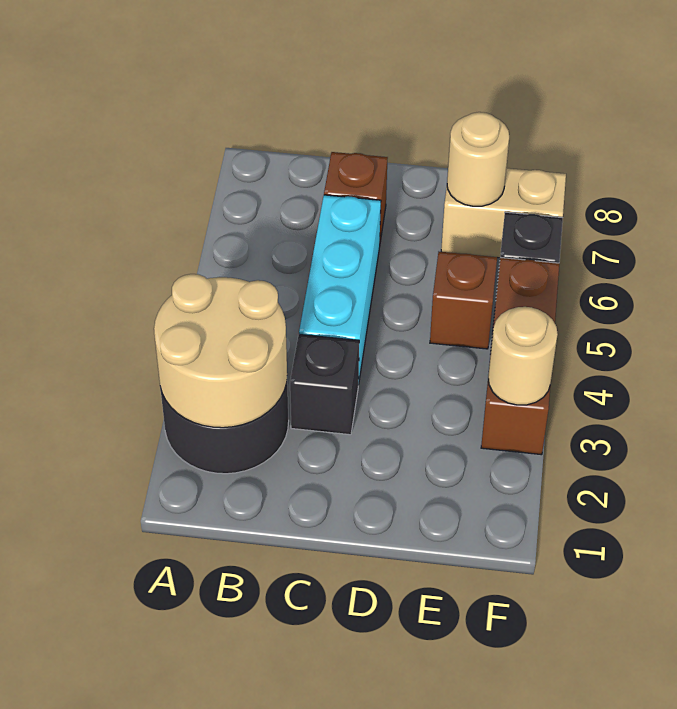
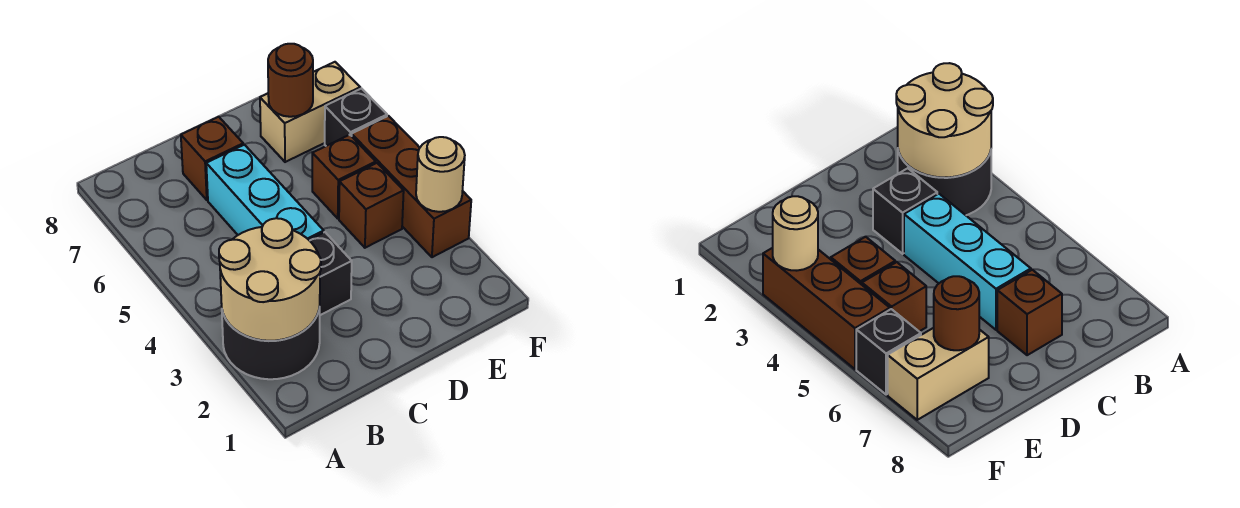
none -> brown 1x1 brick [339,163,404,248]
tan 1x1 round brick [447,112,509,206] -> brown 1x1 round brick [268,44,313,117]

